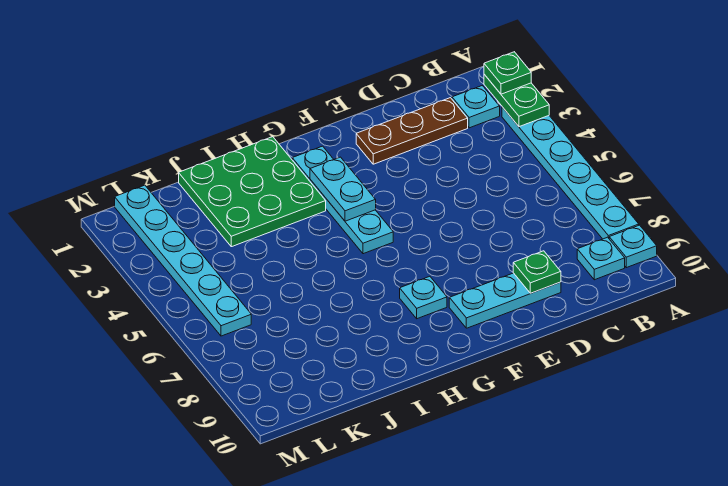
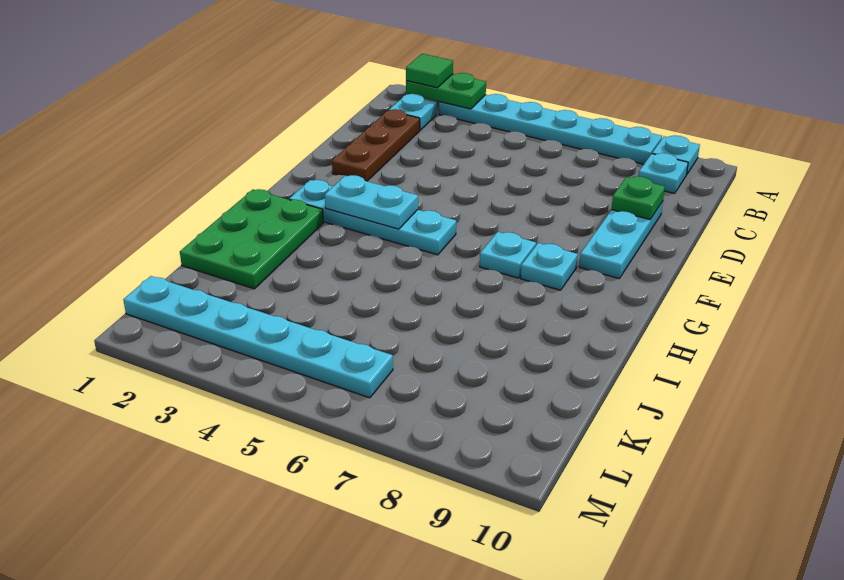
green 1x1 plate [484,52,531,94] -> green 1x1 tile [406,54,453,88]
none -> cyan 1x1 plate [480,232,536,278]
green 3x3 plate [179,137,326,247] -> green 2x3 plate [180,189,323,289]

